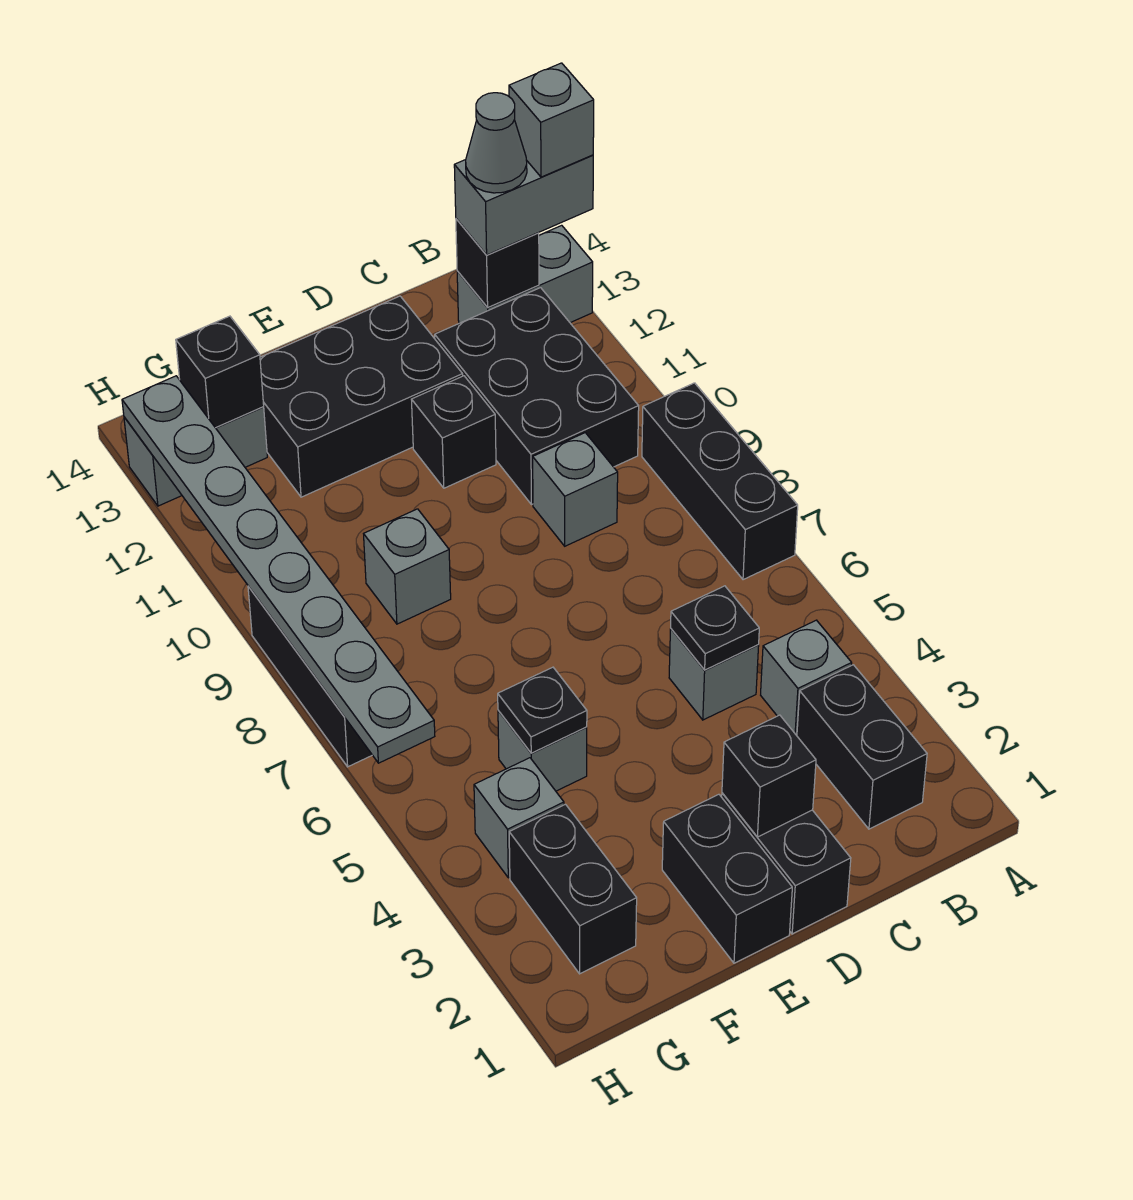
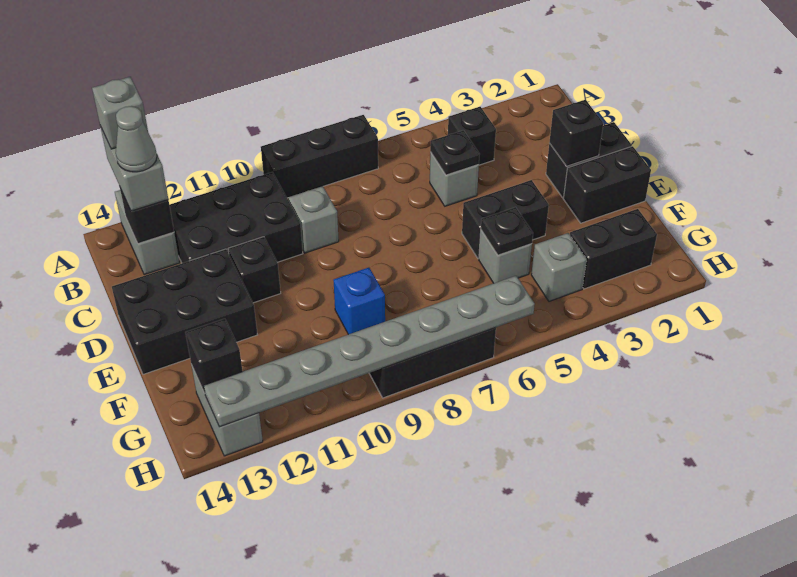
black 1x2 brick [797,665,927,829] -> black 1x2 brick moved to [462,180,549,259]
grey 1x1 brick [761,620,852,736] -> black 1x1 brick [448,107,496,165]
black 2x3 brick [260,296,463,497] -> black 2x3 brick turned to [112,249,258,374]
grey 1x1 brick [364,509,451,624] -> blue 1x1 brick [333,268,385,335]

